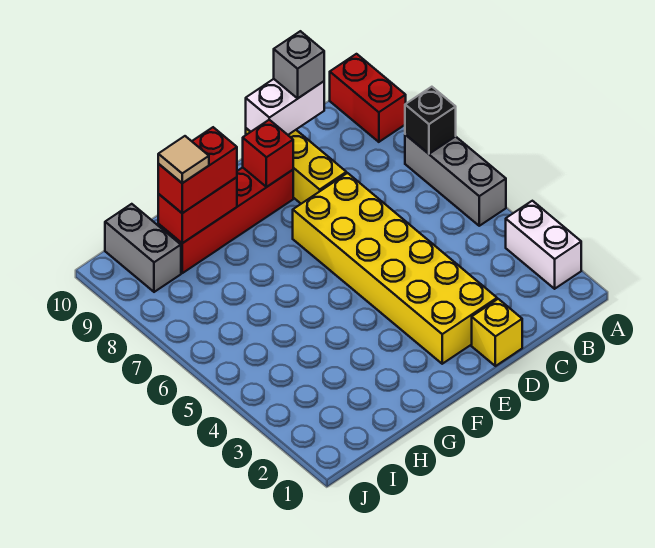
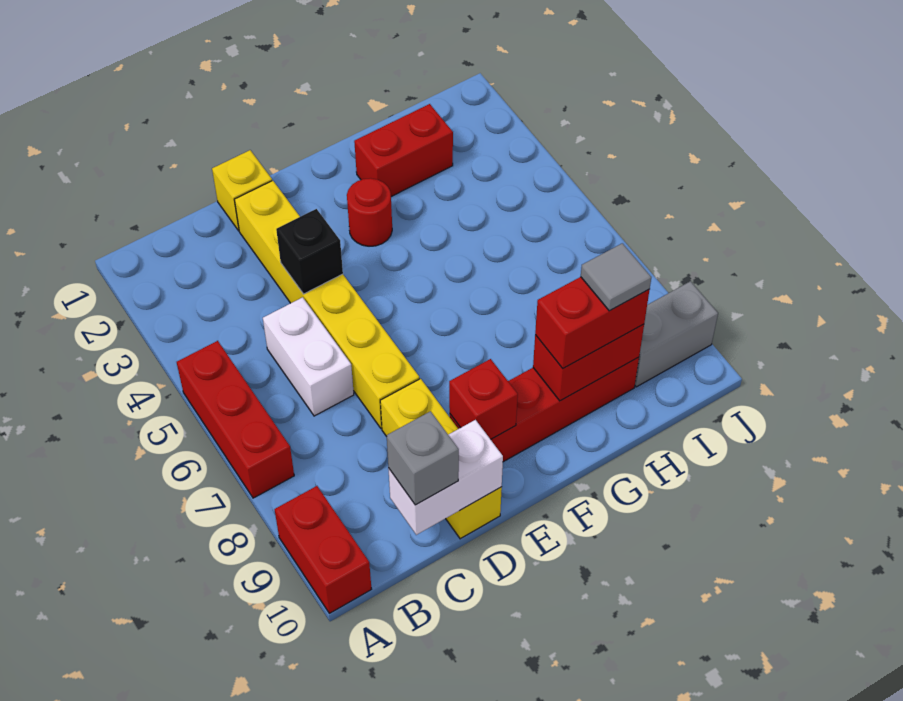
white 1x2 brick [506,201,581,289] -> white 1x2 brick moved to [263,297,354,416]
grey 1x3 brick [405,135,506,226] -> red 1x3 brick [177,341,294,498]
black 1x1 brick [405,87,456,154] -> black 1x1 brick moved to [276,209,343,294]
yellow 2x6 brick [293,173,497,364] -> yellow 1x6 brick [234,180,420,429]
none -> red 1x1 round brick [347,178,392,246]
none -> red 1x2 brick [354,104,453,197]
tan 1x1 tile [158,136,209,183] -> grey 1x1 tile [581,243,651,311]
grey 1x2 brick [105,204,181,292] -> grey 1x2 brick turned to [635,281,718,387]

